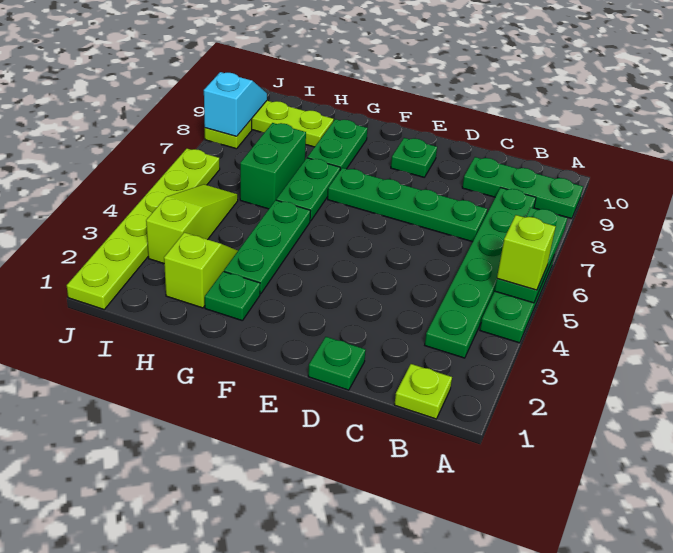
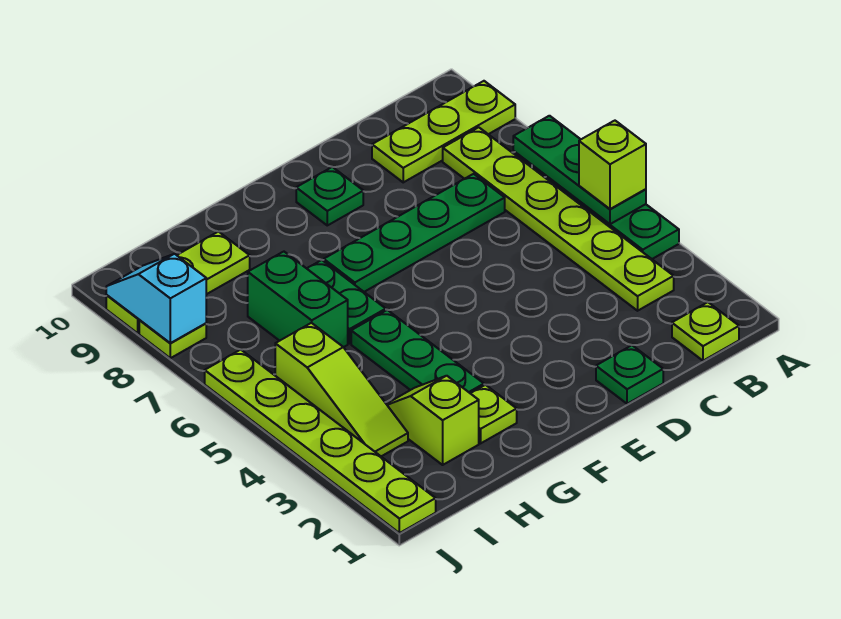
green 1x3 plate [462,157,583,219] -> lime 1x3 plate [372,81,515,182]
green 1x6 plate [425,188,536,358] -> lime 1x6 plate [443,127,674,311]
green 1x1 plate [205,271,260,321] -> lime 1x1 plate [471,385,517,443]
green 1x2 plate [307,119,368,170] -> none
lime 1x3 slope [146,184,238,263] -> lime 1x3 slope turned to [275,323,408,456]

